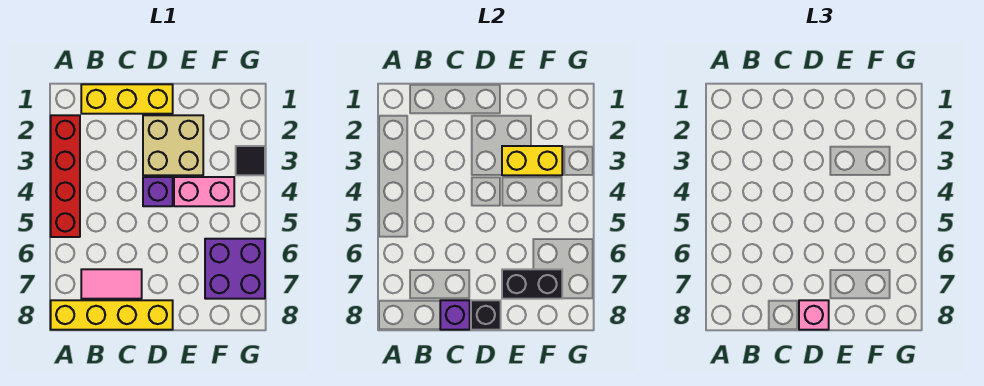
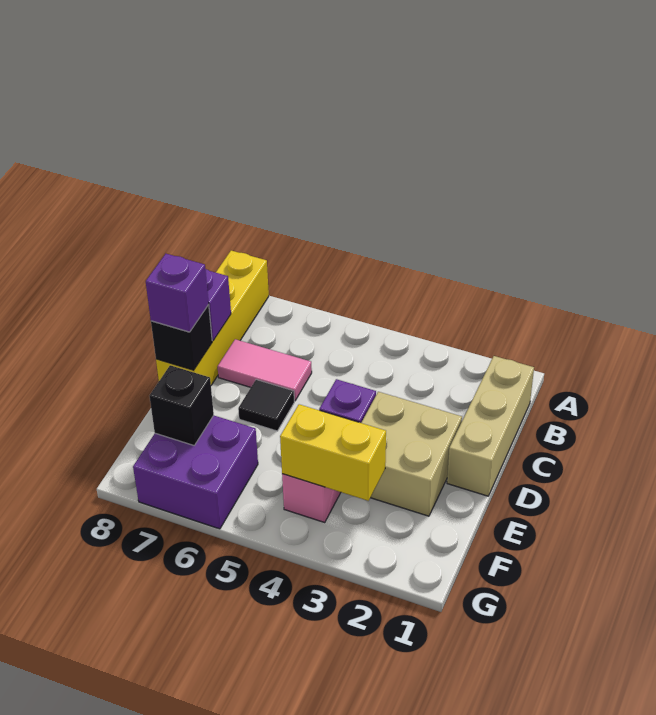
red 1x4 brick [51,115,80,237] -> none
yellow 1x3 brick [81,84,173,114] -> tan 1x3 brick [447,356,534,496]
pink 1x2 tile [81,269,142,299] -> pink 1x2 tile turned to [218,339,312,401]
pink 1x1 brick [799,300,829,330] -> purple 1x1 brick [146,254,209,332]
yellow 1x2 brick [502,146,562,175] -> yellow 1x2 brick turned to [280,404,386,501]
black 1x2 brick [502,269,562,299] -> black 1x1 brick [150,365,214,445]
black 1x1 tile [236,146,265,175] -> black 1x1 tile moved to [238,380,294,431]

